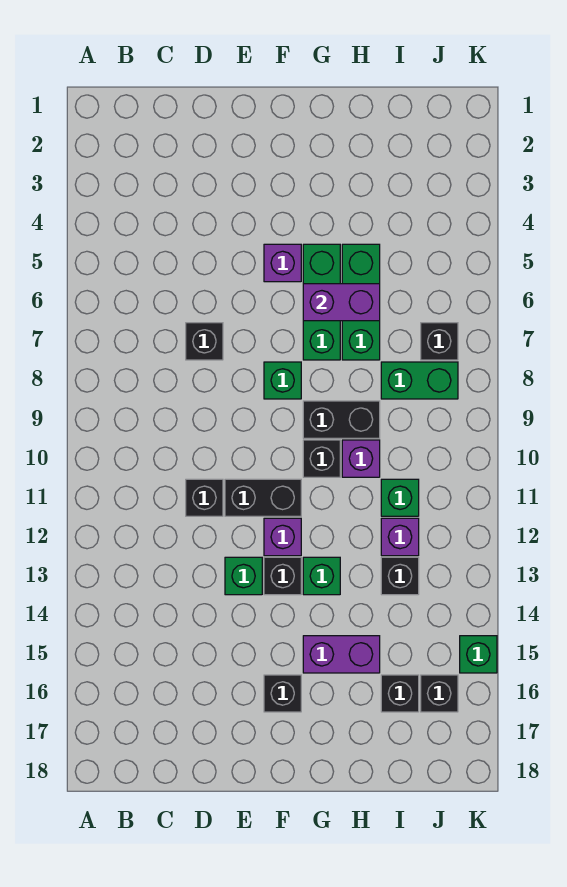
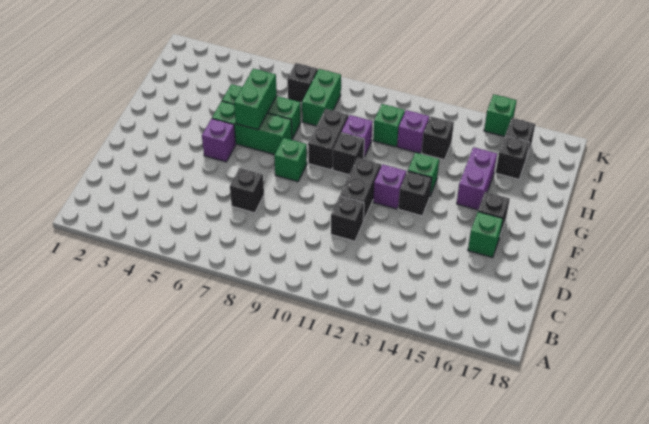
green 1x1 brick [225,557,262,595] -> green 1x1 brick moved to [468,212,503,258]
purple 1x2 brick [303,284,380,321] -> green 1x2 brick [234,69,277,130]

